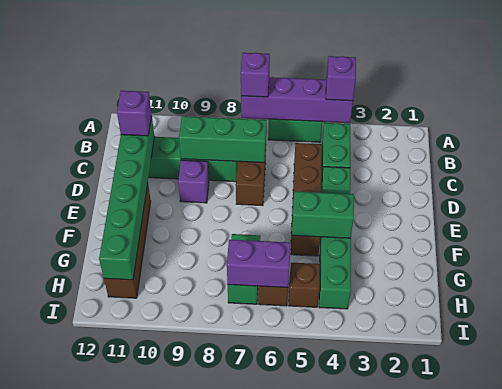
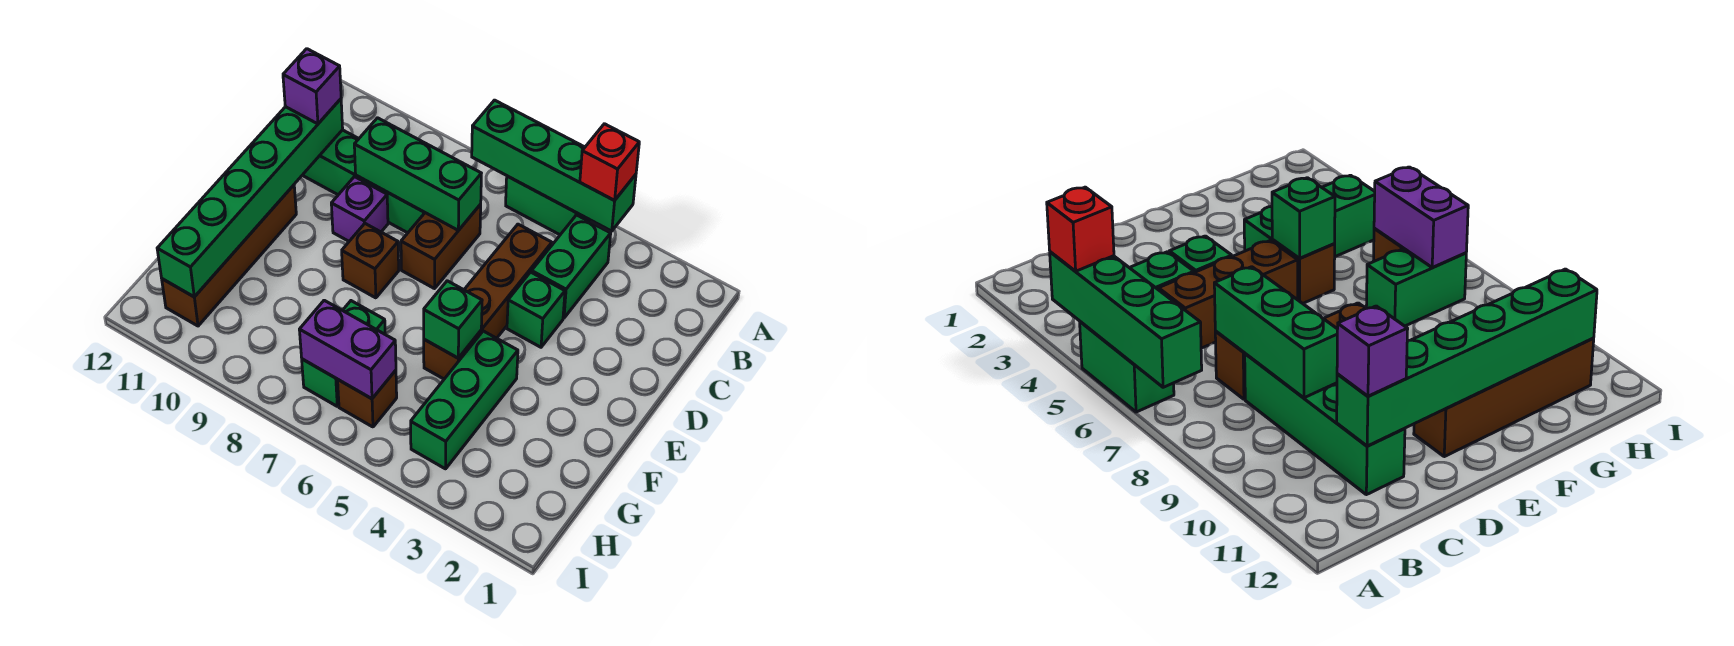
purple 1x4 brick [241,77,353,123] -> green 1x4 brick [472,100,636,231]
purple 1x1 brick [326,56,356,101] -> red 1x1 brick [580,124,639,200]
purple 1x1 brick [241,53,270,97] -> none
green 1x2 brick [292,191,354,238] -> green 1x1 brick [424,281,482,358]
brown 1x1 brick [289,263,320,307] -> brown 1x1 brick moved to [342,224,399,298]

